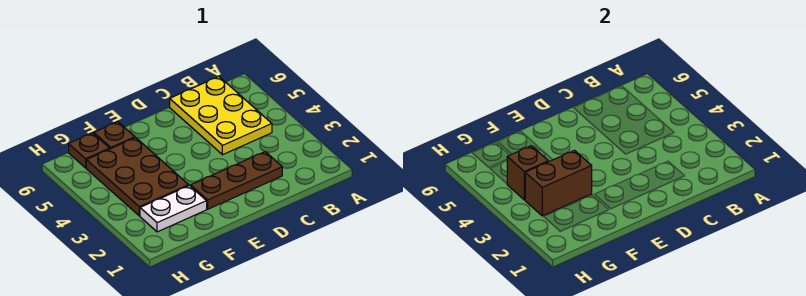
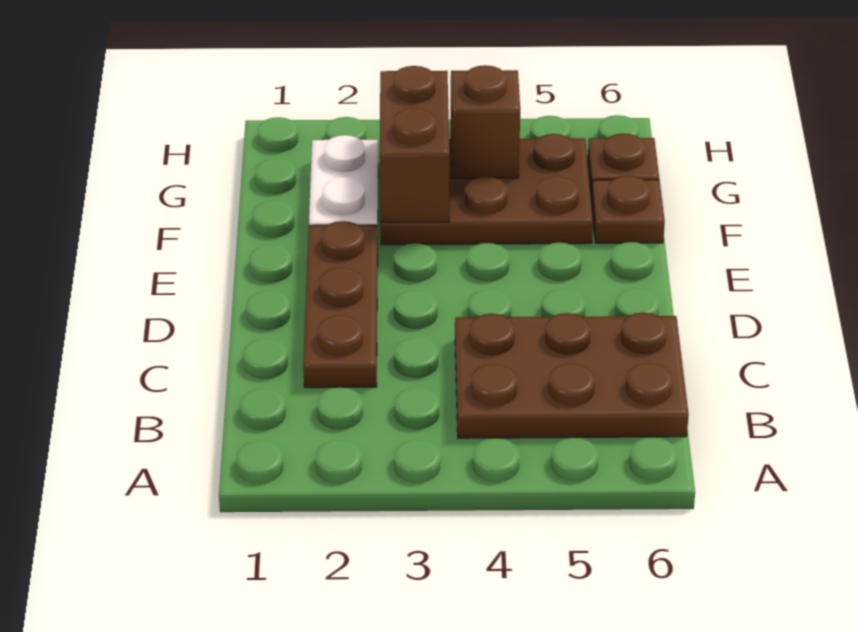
yellow 2x3 plate [170,77,272,155] -> brown 2x3 plate [455,313,689,438]

